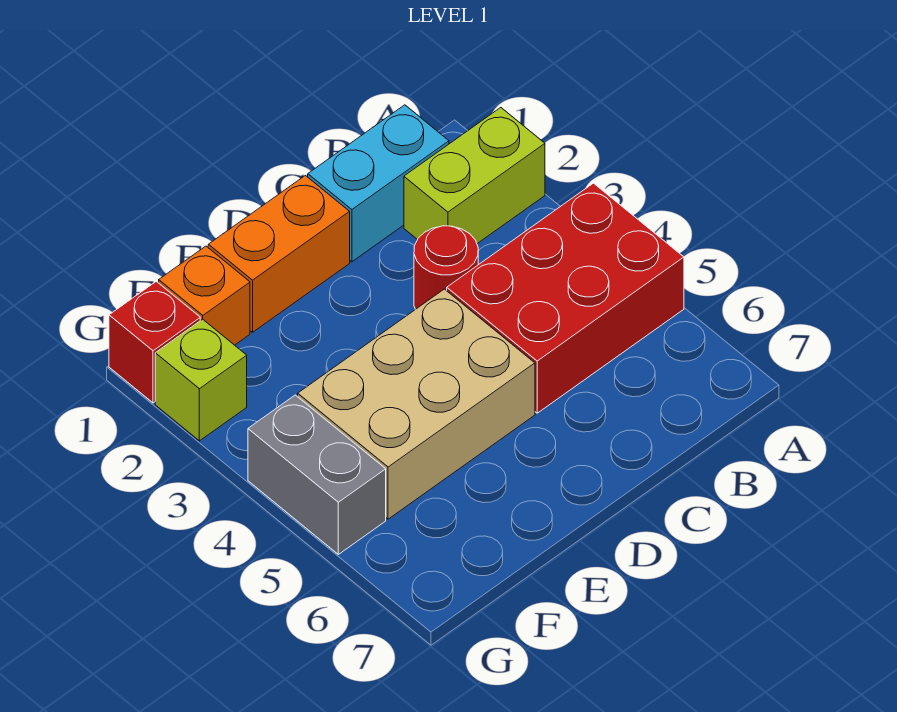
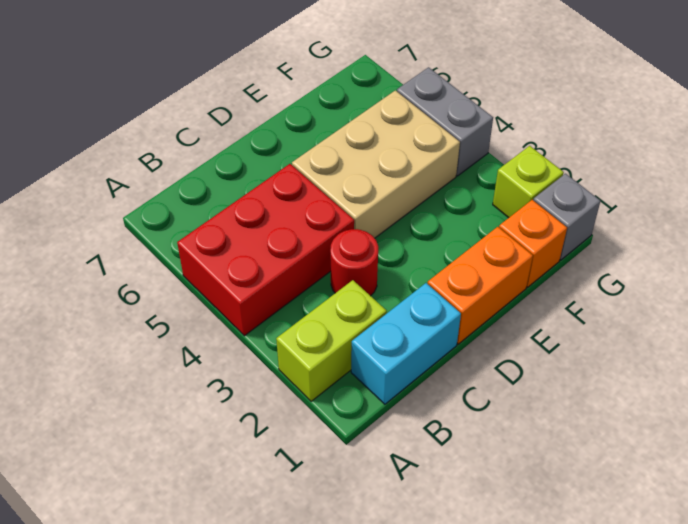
red 1x1 brick [109,281,200,403] -> grey 1x1 brick [533,174,600,260]

